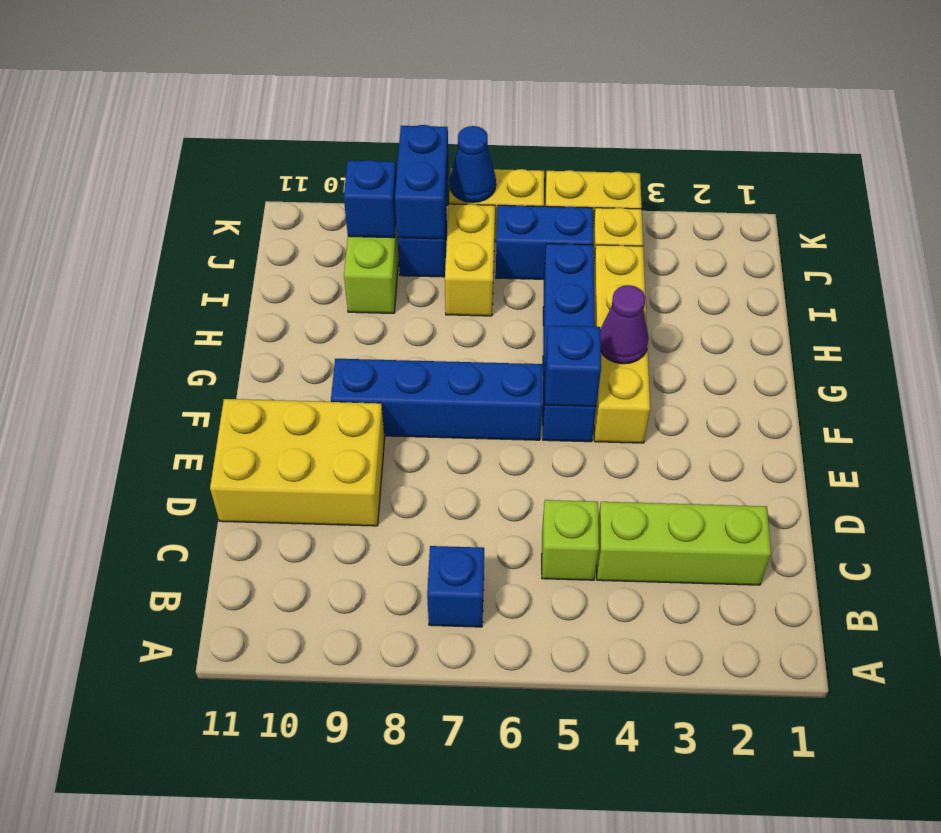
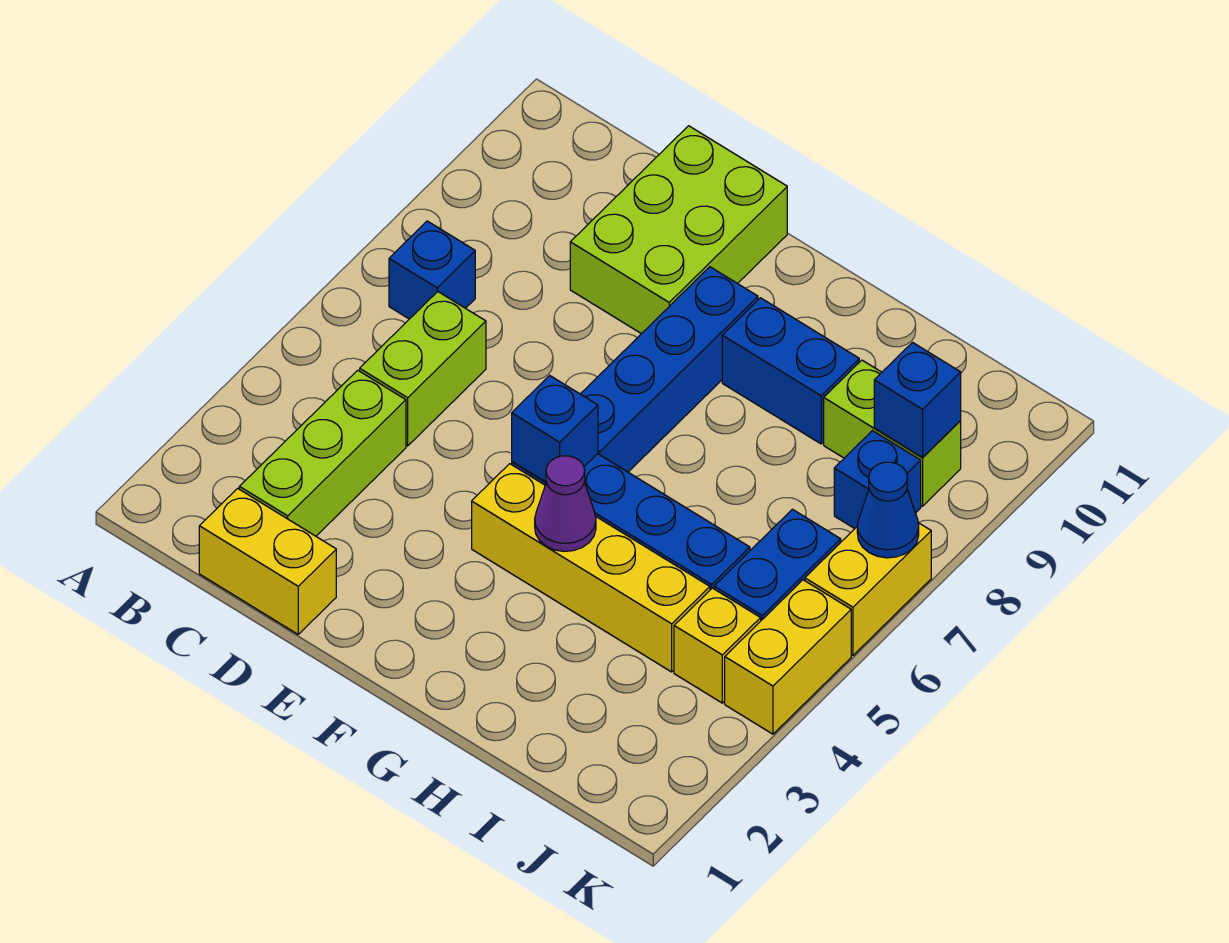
lime 1x1 brick [542,500,599,580] -> lime 1x2 brick [360,292,486,446]
yellow 2x3 brick [210,399,385,526] -> lime 2x3 brick [570,126,787,334]
yellow 1x2 brick [445,204,495,316] -> yellow 1x2 brick moved to [199,488,336,634]
blue 1x2 brick [395,125,449,239] -> blue 1x2 brick moved to [722,298,859,444]

